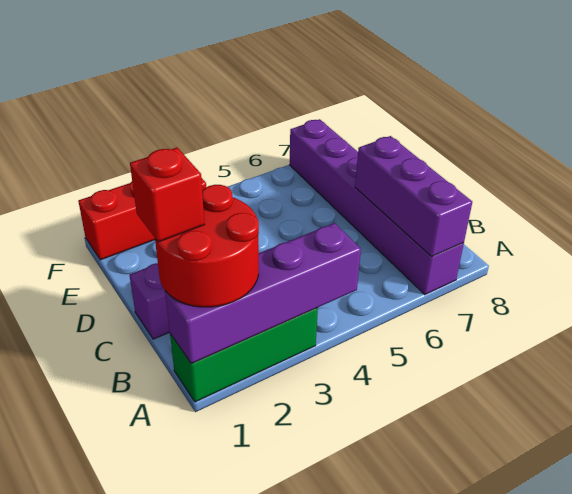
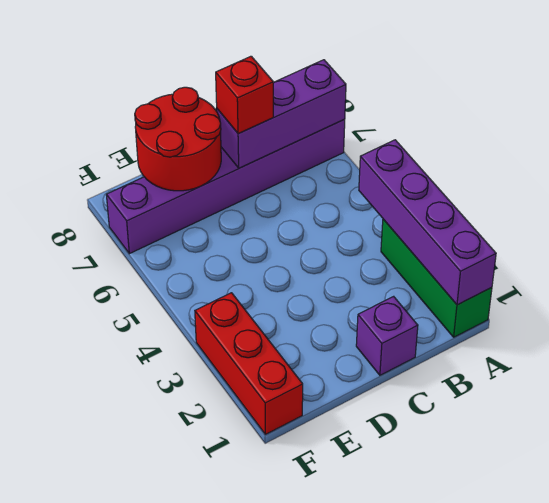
red 2x2 round brick [155,185,259,307] -> red 2x2 round brick moved to [135,87,221,191]
red 1x1 brick [130,148,204,242] -> red 1x1 brick moved to [216,56,273,134]

